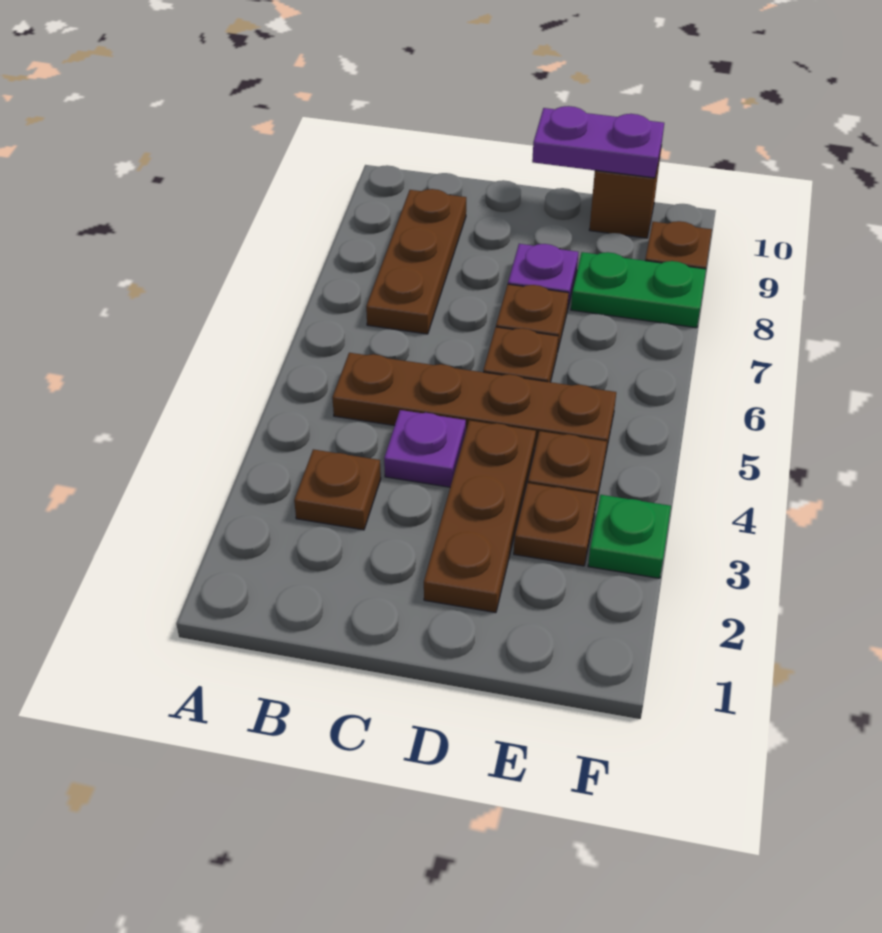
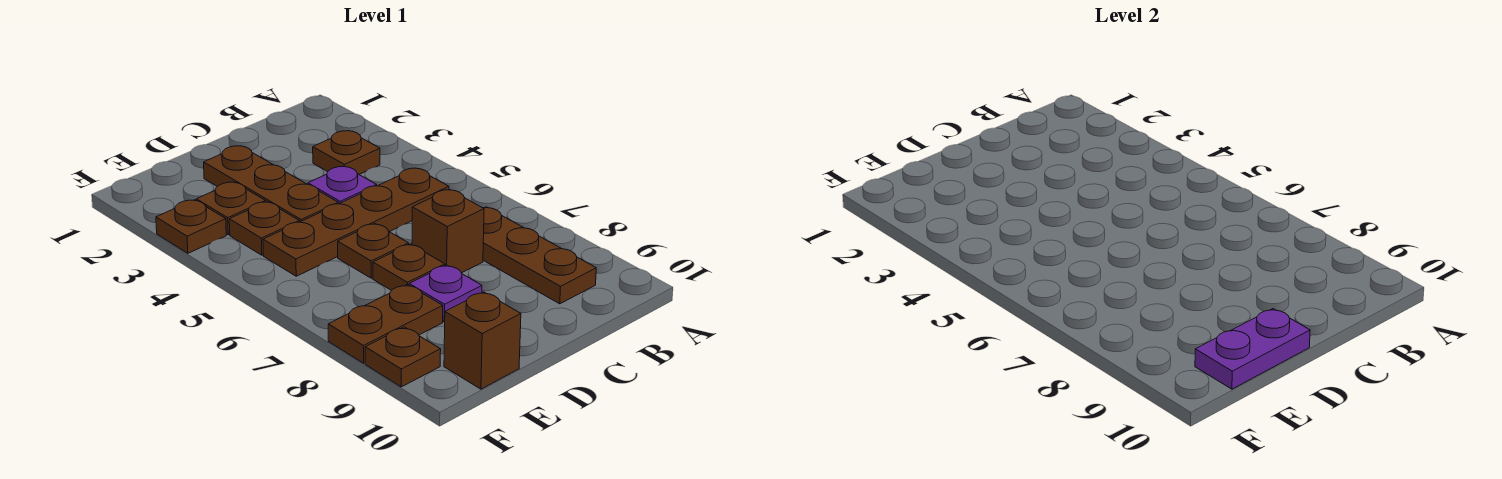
none -> brown 1x1 brick [412,189,484,273]
green 1x2 plate [571,252,706,328] -> brown 1x2 plate [328,284,443,363]
green 1x1 plate [588,495,671,578] -> brown 1x1 plate [156,200,226,253]

